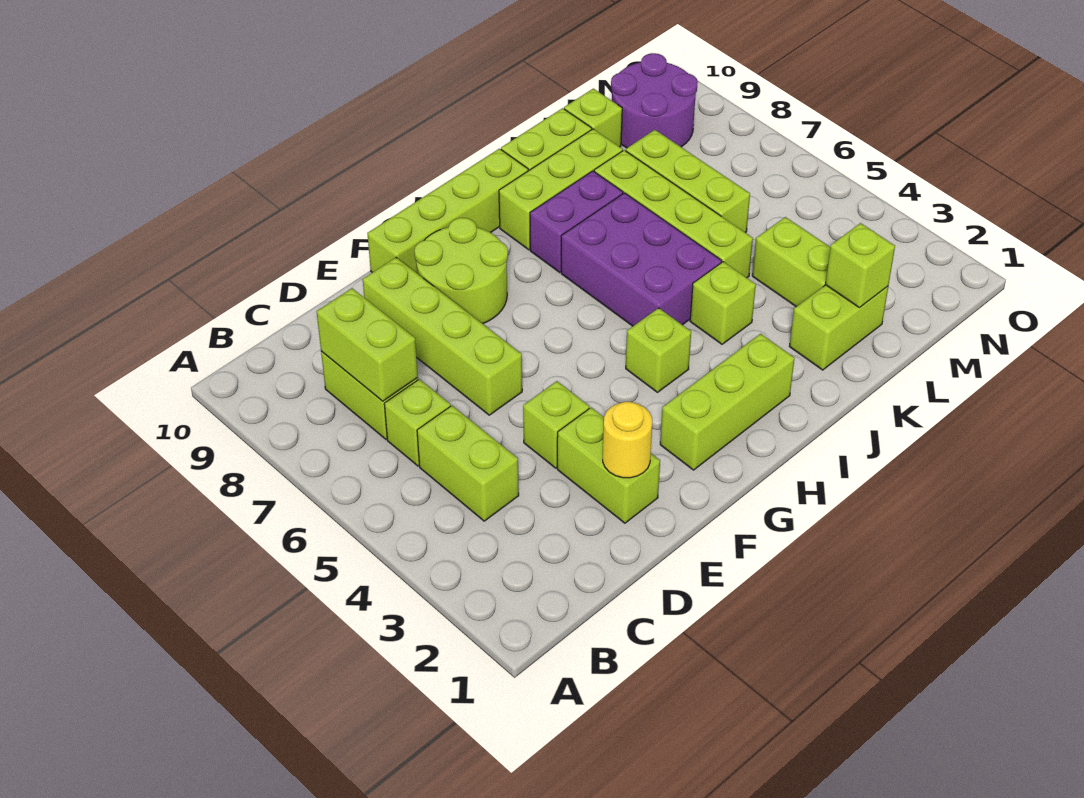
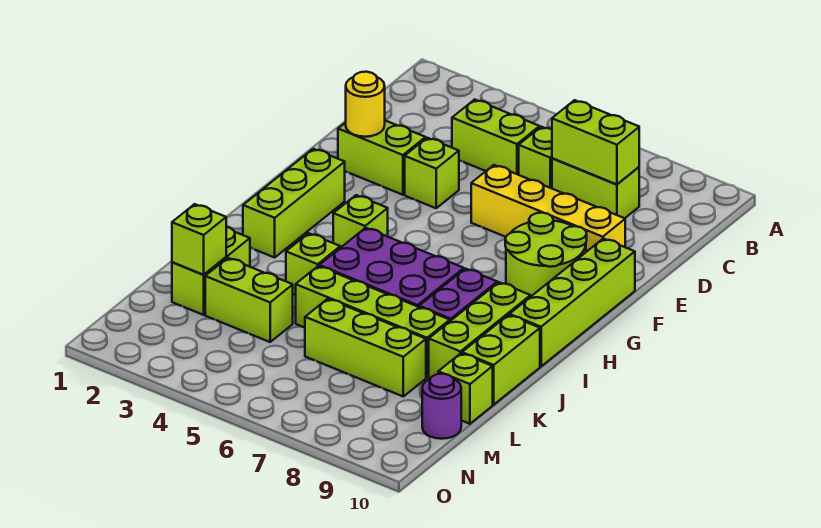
lime 1x4 brick [363,258,522,415] -> yellow 1x4 brick [471,165,625,252]
purple 2x2 round brick [611,53,698,148] -> purple 1x1 round brick [422,374,461,439]

